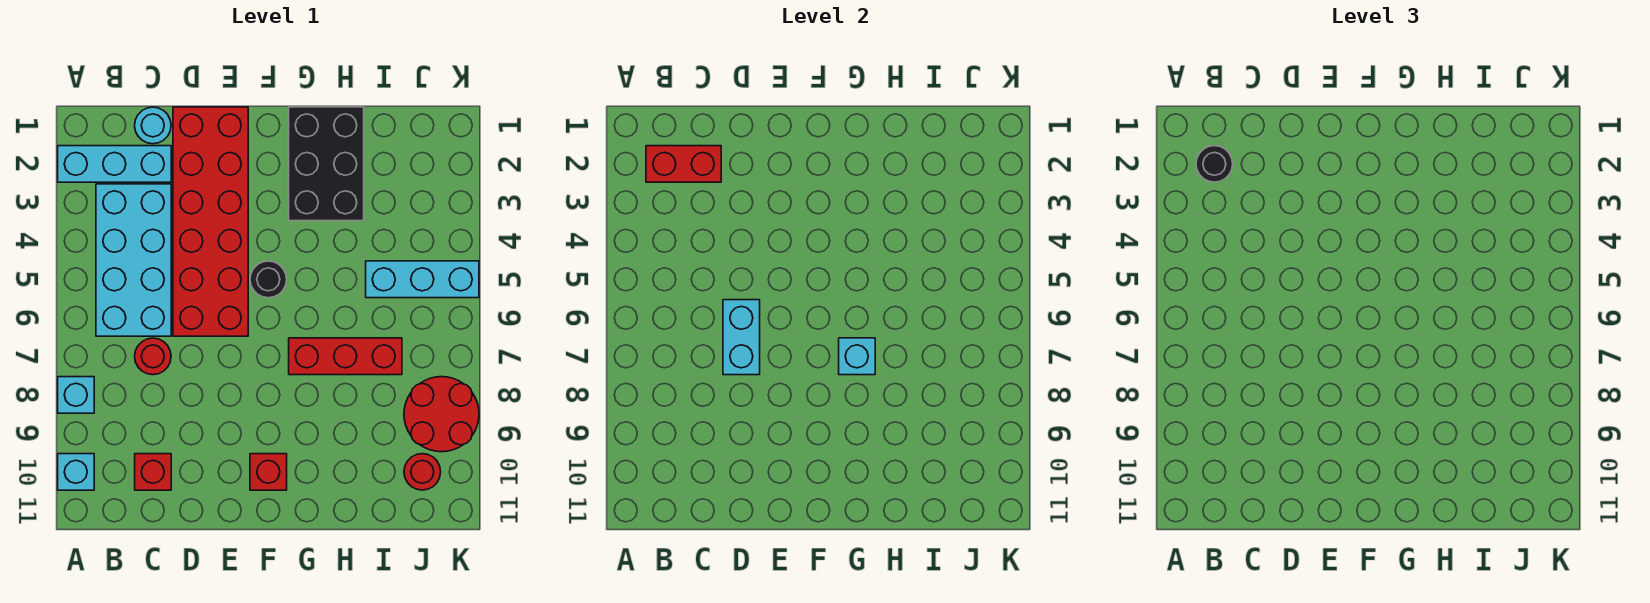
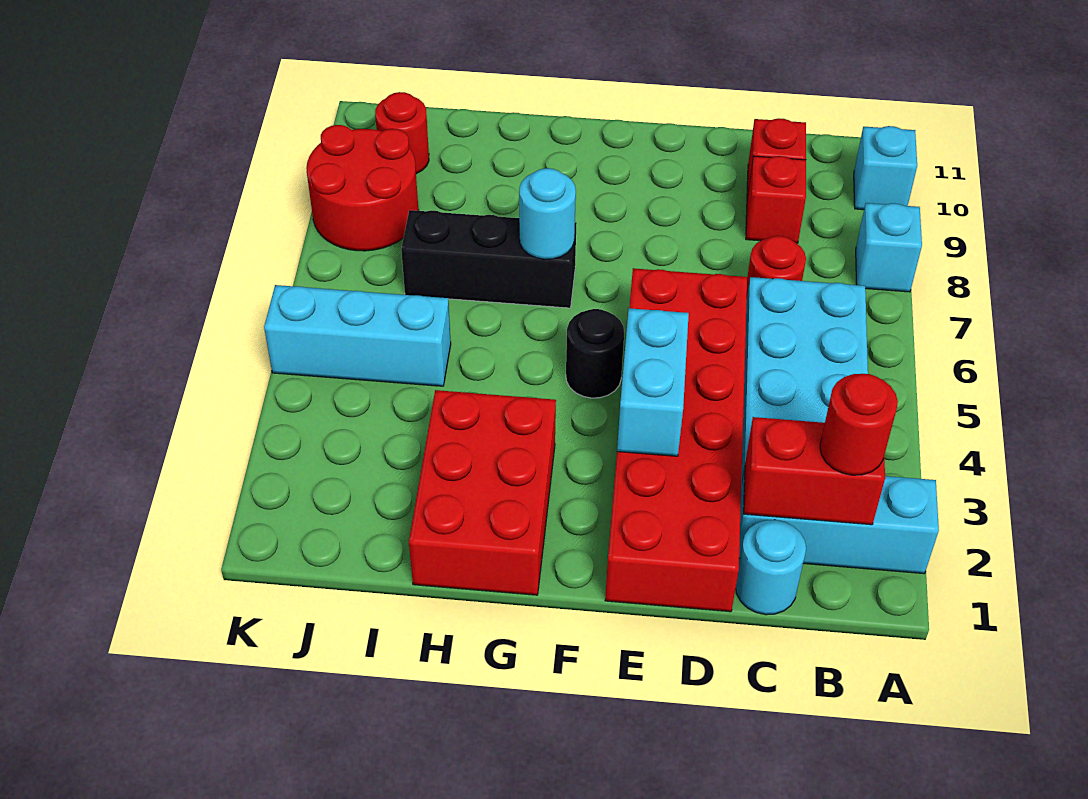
black 1x1 round brick [1196,146,1233,182] -> red 1x1 round brick [820,374,898,475]
cyan 1x2 brick [723,300,760,375] -> cyan 1x2 brick moved to [617,308,689,456]
red 1x1 brick [250,454,287,490] -> red 1x1 brick moved to [746,156,806,243]
black 2x3 brick [289,107,364,221] -> red 2x3 brick [409,390,556,595]
red 1x3 brick [289,338,402,375] -> black 1x3 brick [401,210,577,308]
cyan 1x1 brick [839,338,875,375] -> cyan 1x1 round brick [519,168,576,259]

